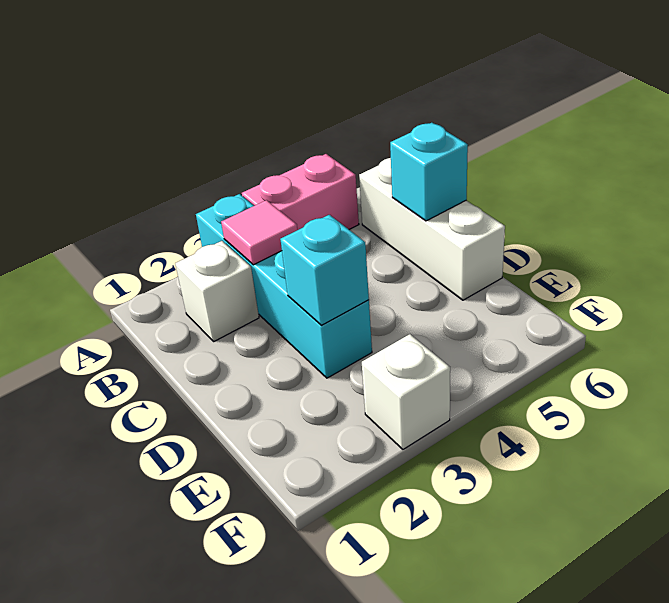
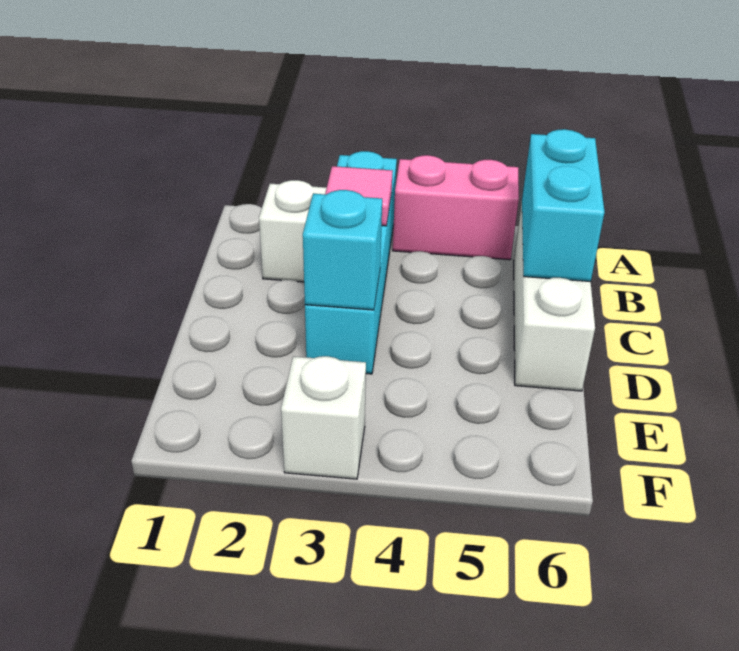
cyan 1x1 brick [390,123,468,221] -> cyan 1x2 brick [522,129,605,282]

